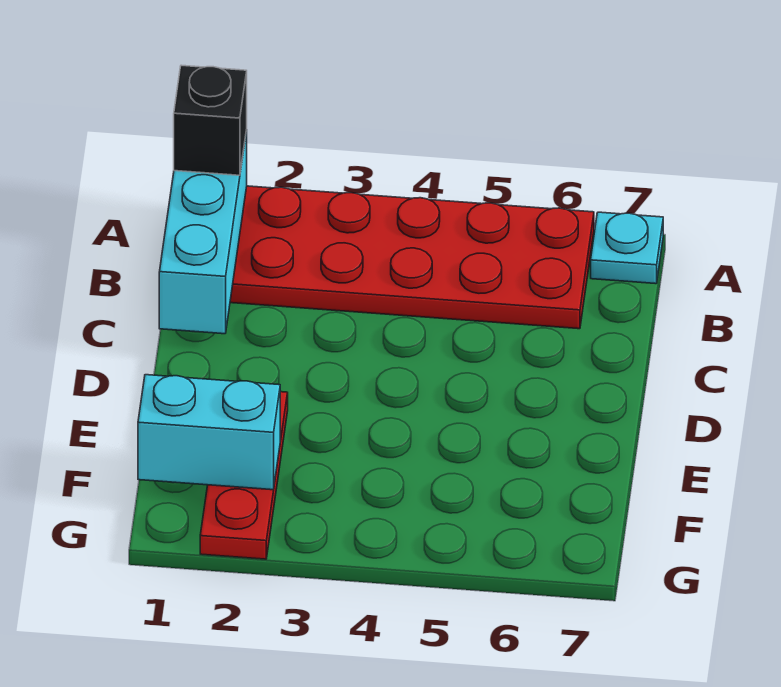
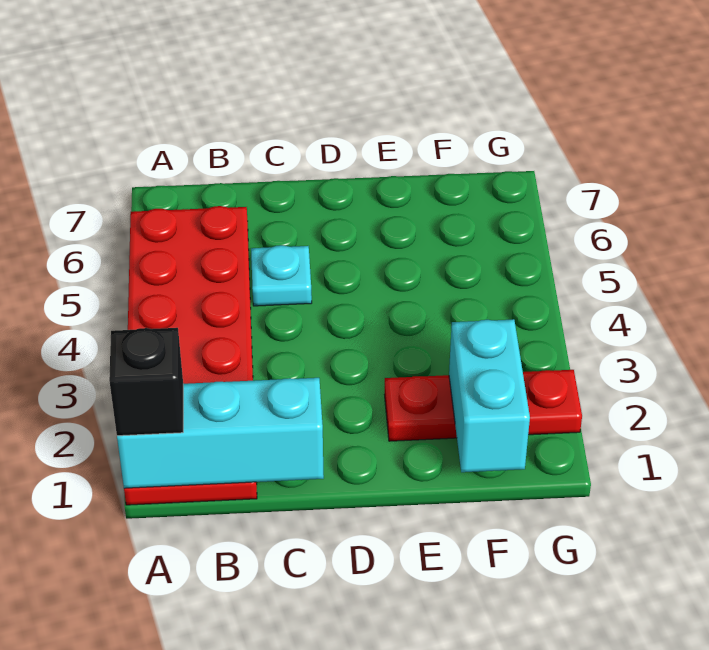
cyan 1x1 plate [591,212,663,284] -> cyan 1x1 plate moved to [251,245,312,306]

